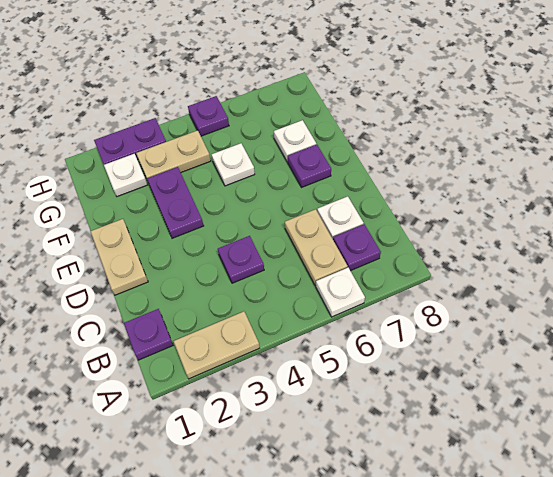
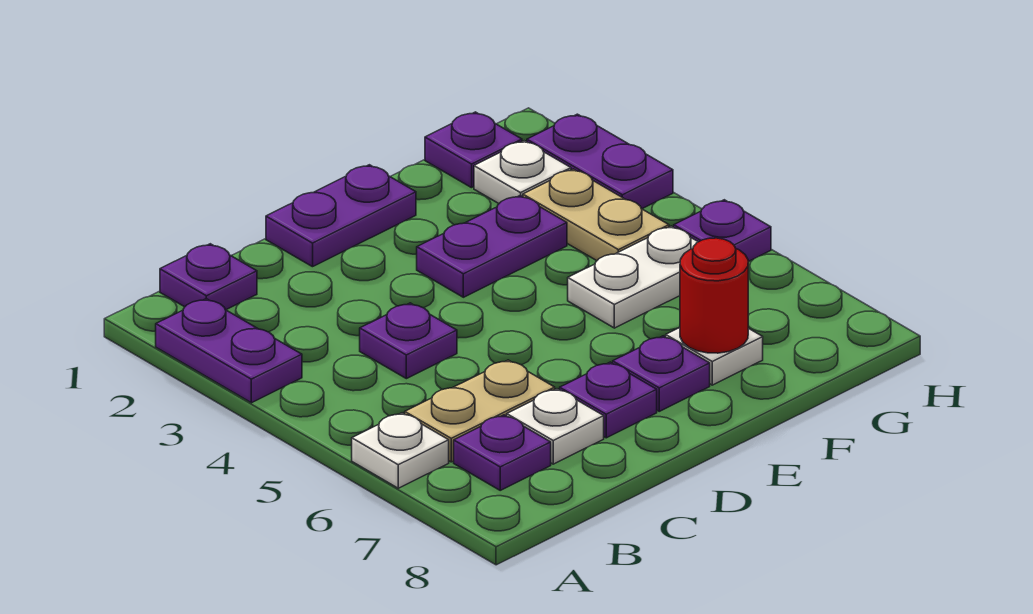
tan 1x2 plate [173,311,260,379] -> purple 1x2 plate [156,299,302,403]
tan 1x2 plate [90,219,148,295] -> purple 1x2 plate [266,165,416,267]
none -> purple 1x1 plate [560,362,657,438]
white 1x1 plate [212,143,255,186] -> white 1x2 plate [568,226,698,328]
none -> red 1x1 round brick [680,238,748,353]
none -> purple 1x1 plate [425,112,522,188]

